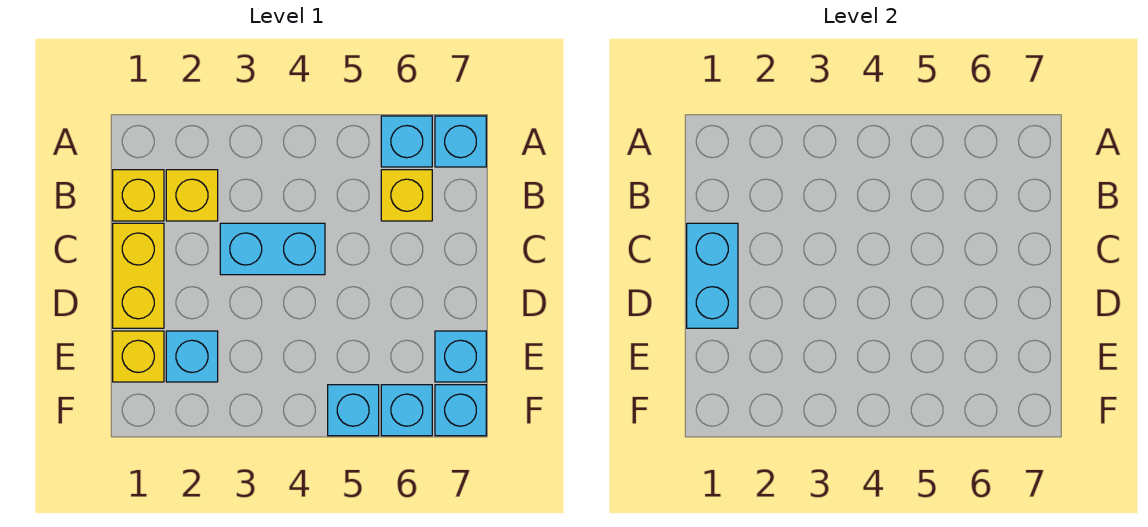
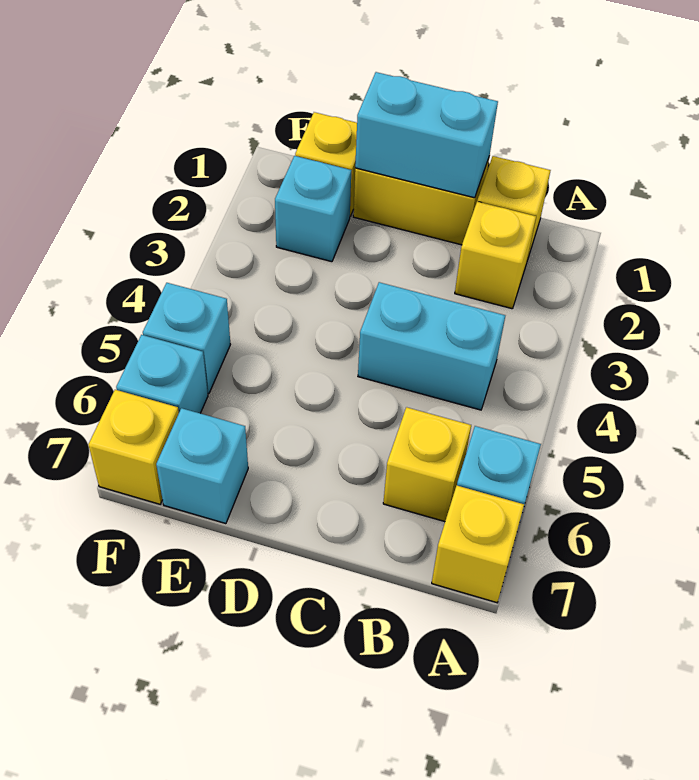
cyan 1x1 brick [435,116,486,167] -> yellow 1x1 brick [432,486,524,603]
cyan 1x2 brick [220,223,325,275] -> cyan 1x2 brick turned to [358,282,505,410]
cyan 1x1 brick [435,385,486,436] -> yellow 1x1 brick [88,390,179,504]

